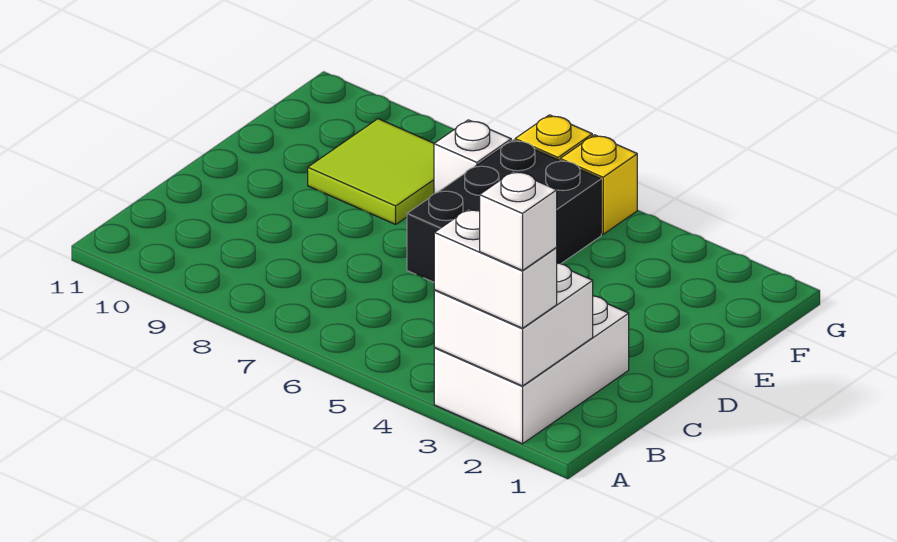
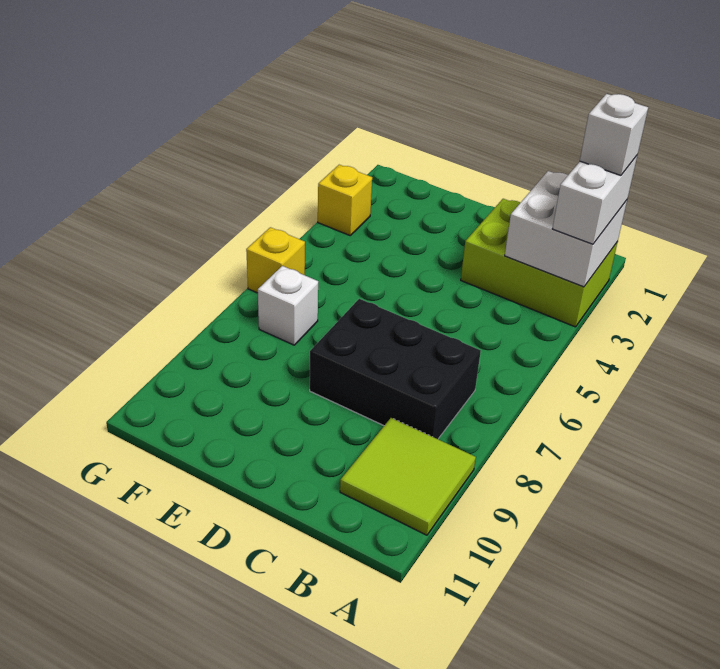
white 2x3 brick [434,296,629,444] -> lime 2x3 brick [461,199,617,327]
black 2x3 brick [407,140,601,282] -> black 2x3 brick moved to [310,299,481,439]
lime 2x2 tile [308,119,434,224] -> lime 2x2 tile moved to [340,418,476,535]
yellow 1x1 brick [560,135,637,234] -> yellow 1x1 brick moved to [318,165,372,235]

